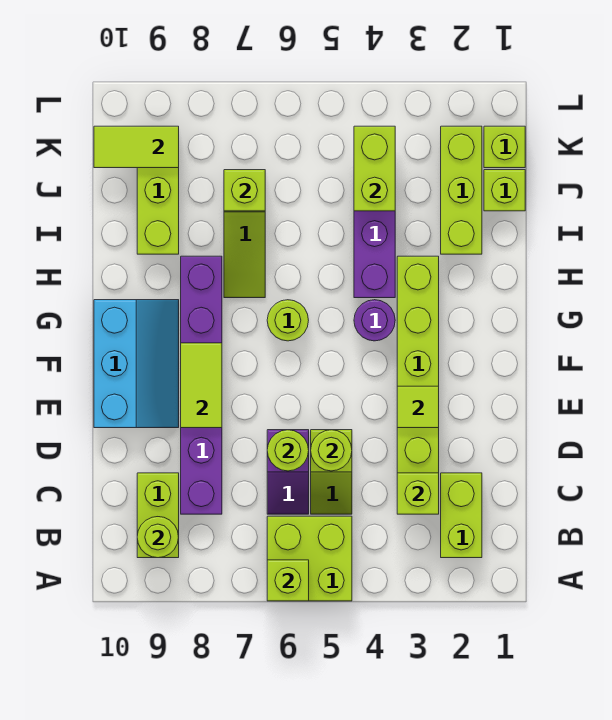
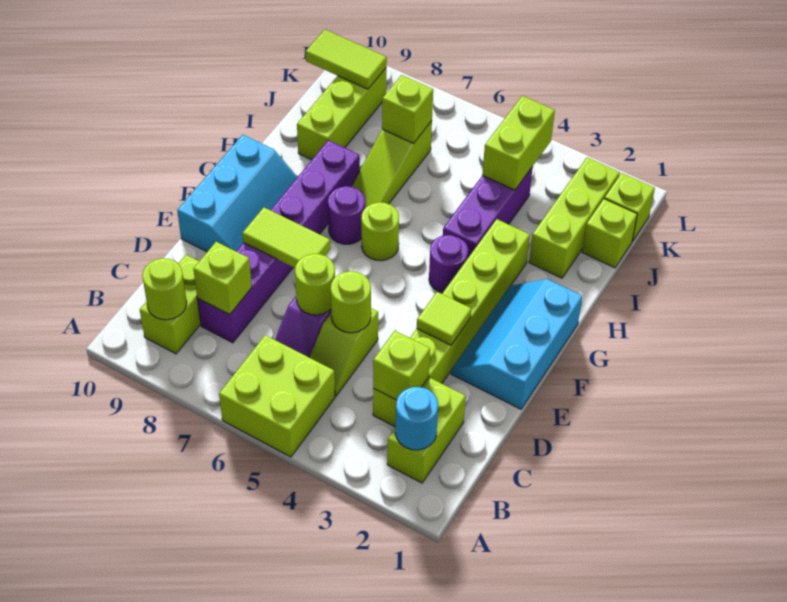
lime 1x1 brick [267,560,309,601] -> lime 1x1 brick moved to [193,242,252,314]
none -> cyan 1x1 round brick [395,387,438,450]
none -> cyan 2x3 slope [451,279,582,409]
lime 1x2 tile [181,343,222,428] -> lime 1x2 tile turned to [242,207,330,268]
none -> purple 1x1 round brick [328,186,365,244]

